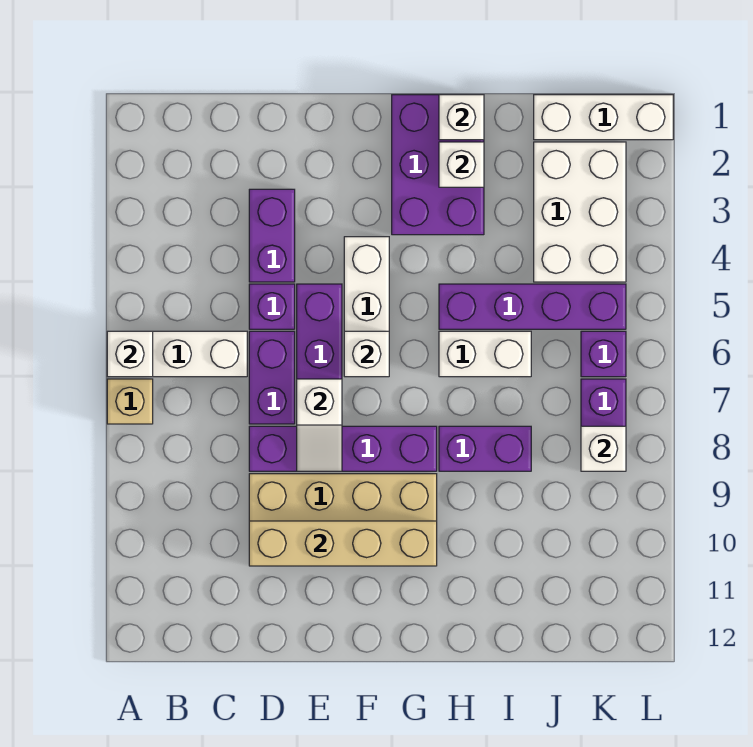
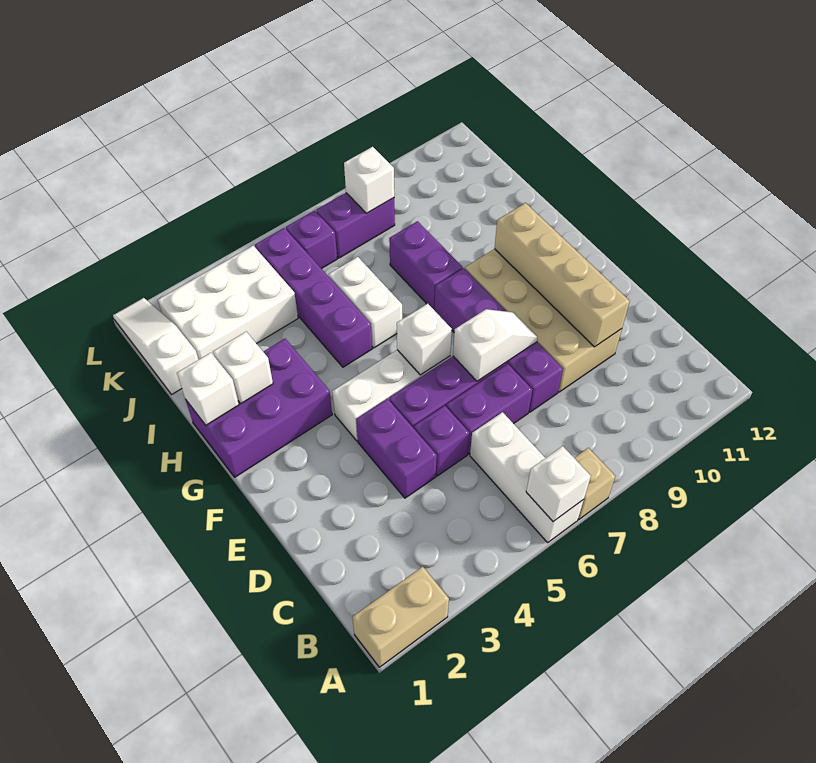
none -> tan 1x2 brick [352,567,449,667]
purple 1x2 brick [249,189,295,282] -> purple 1x2 brick turned to [356,399,437,498]
white 1x3 brick [534,95,673,140] -> white 1x3 slope [113,298,198,394]

